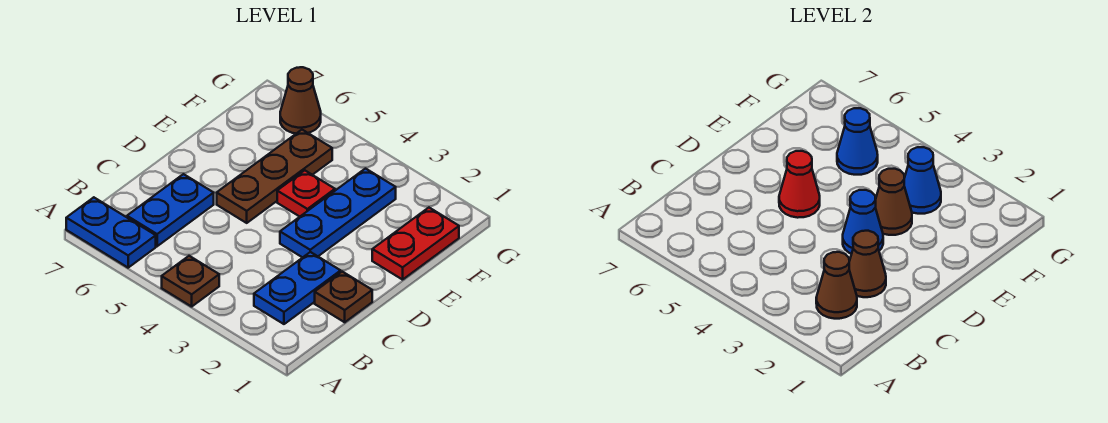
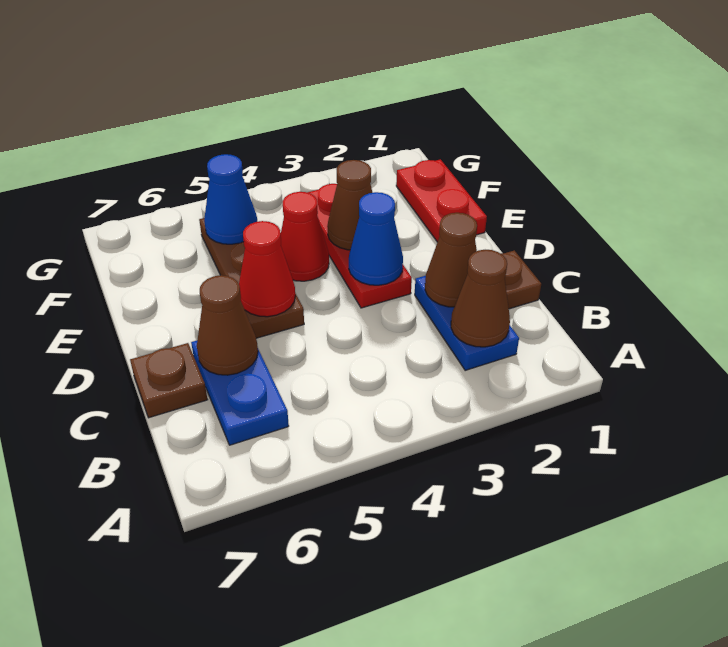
brown 1x1 plate [162,256,219,307] -> brown 1x1 plate moved to [130,343,207,418]
blue 1x2 plate [66,197,156,268] -> none
blue 1x3 plate [280,169,396,257] -> red 1x3 plate [307,184,412,308]
red 1x1 plate [277,170,335,217] -> red 1x1 cone [281,192,329,281]
blue 1x1 cone [904,147,941,214] -> none
brown 1x1 cone [280,67,321,133] -> brown 1x1 cone moved to [197,275,258,375]

